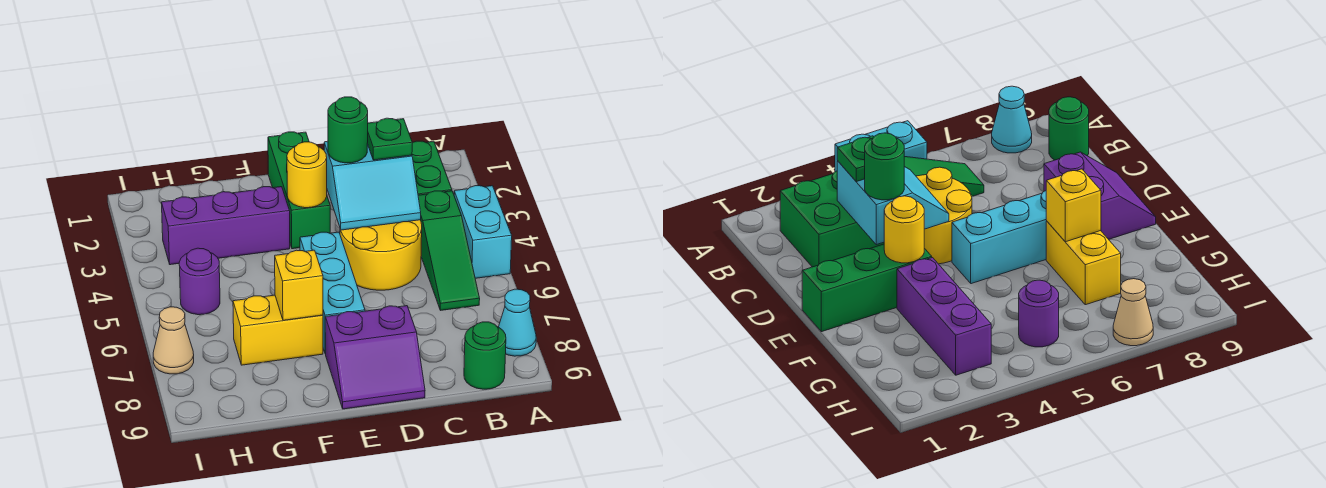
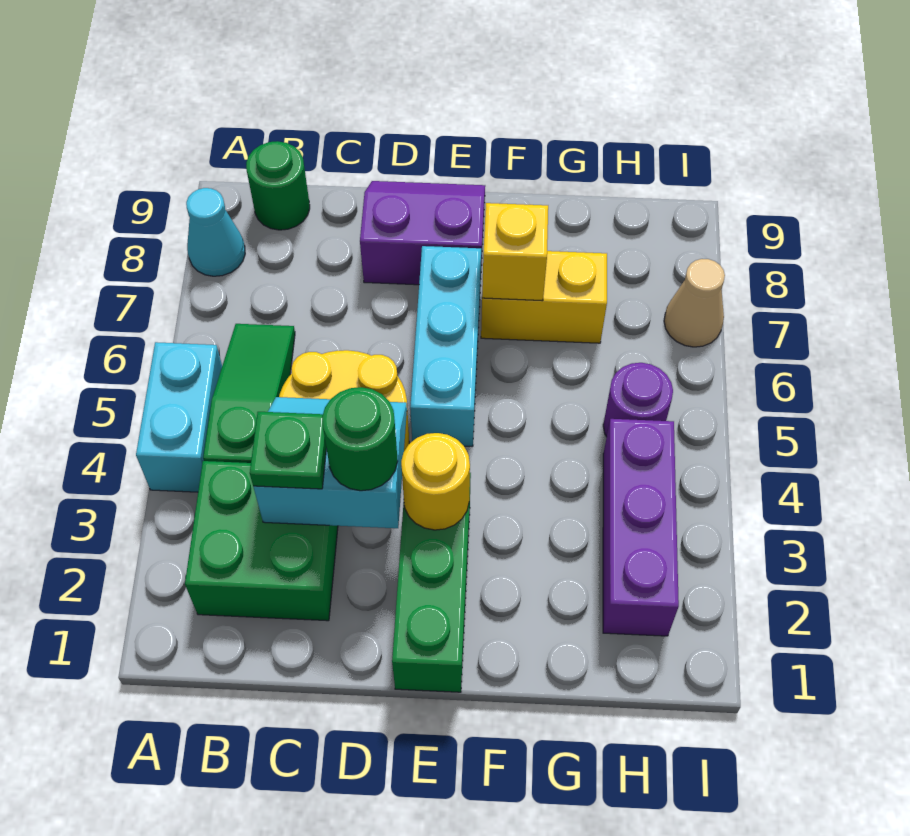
purple 1x3 brick [162,187,290,265] -> purple 1x3 brick turned to [603,419,679,636]

